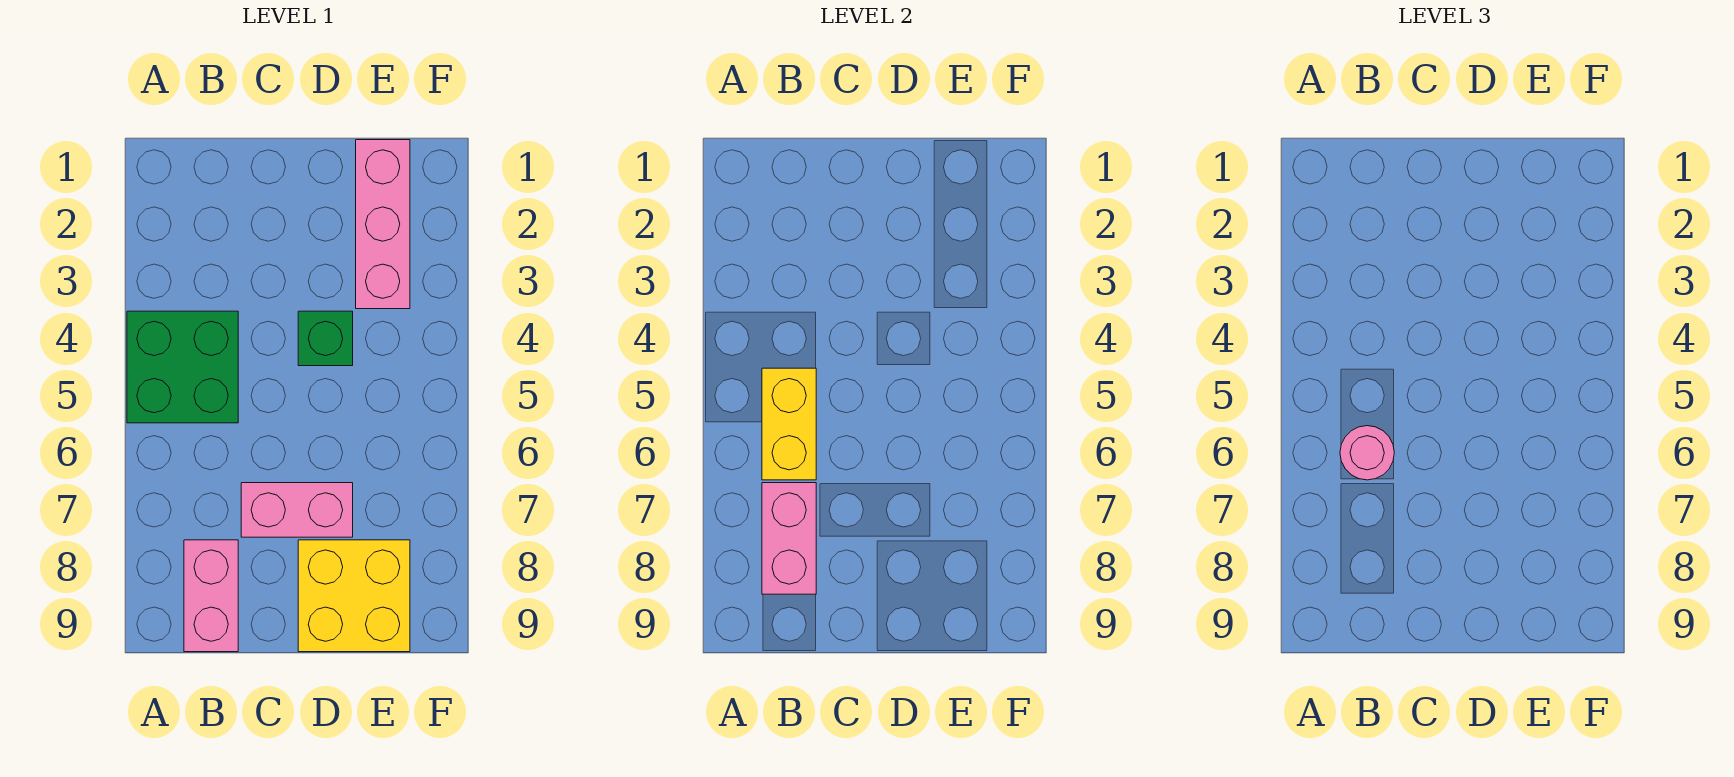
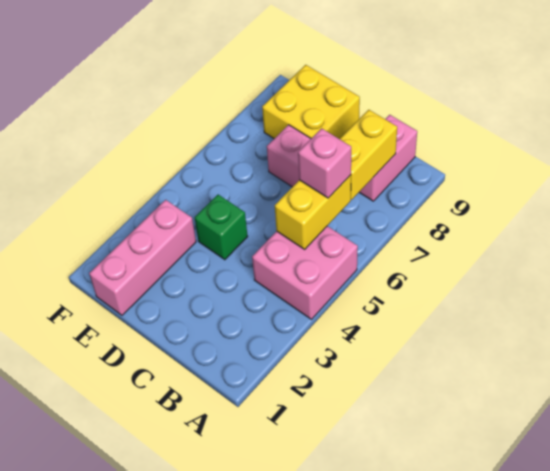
green 2x2 brick [127,311,238,423] -> pink 2x2 brick [252,226,358,319]
pink 1x1 round brick [1340,426,1394,480] -> pink 1x1 brick [298,128,351,198]
pink 1x2 brick [762,483,816,594] -> yellow 1x2 brick [340,110,397,200]

